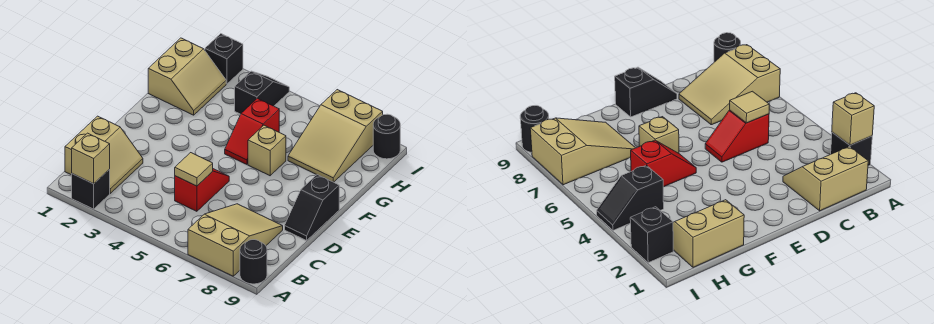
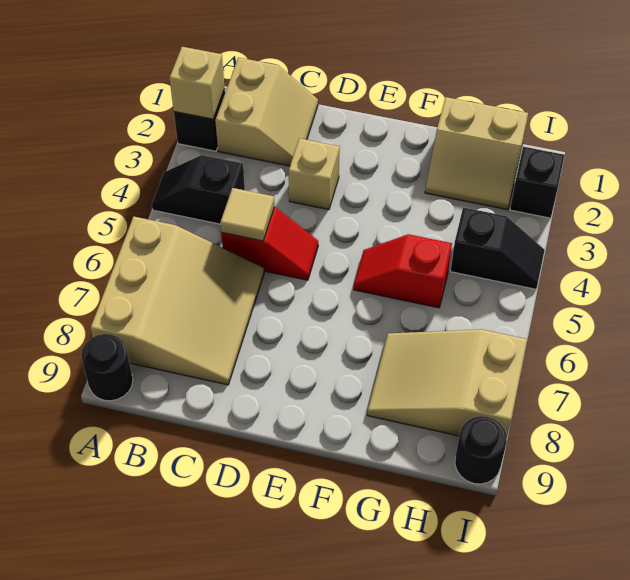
tan 2x3 slope [188,204,283,276] -> tan 3x3 slope [91,217,264,385]
tan 2x2 slope [65,116,143,193] -> tan 2x2 slope turned to [215,57,318,166]
black 1x2 slope [285,175,339,241] -> black 1x2 slope moved to [152,155,245,224]
tan 1x1 brick [248,125,286,176] -> tan 1x1 brick moved to [289,138,340,210]

